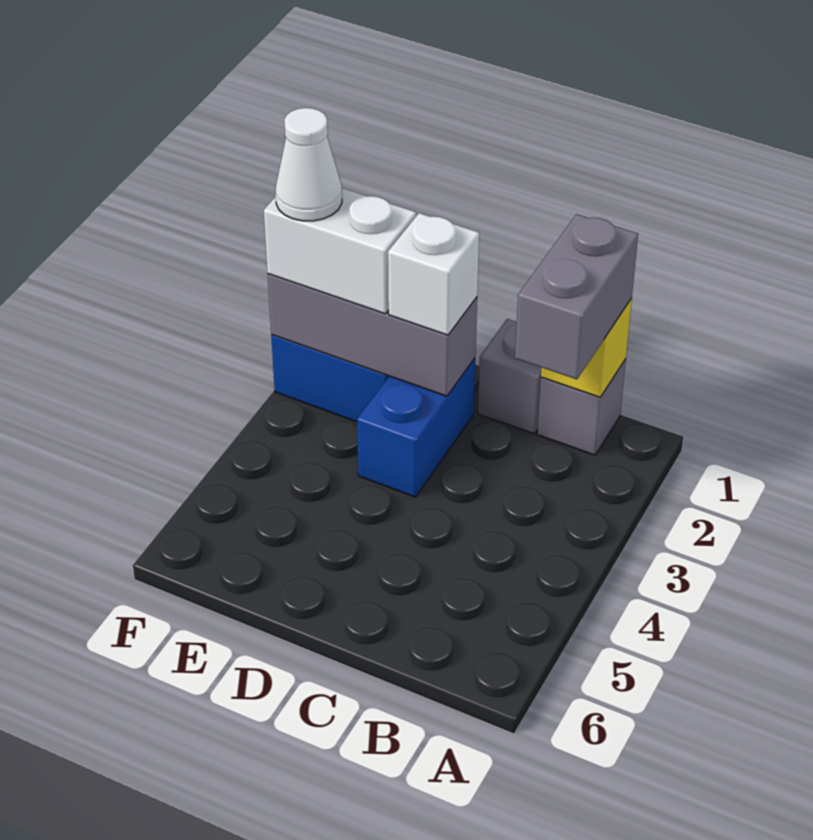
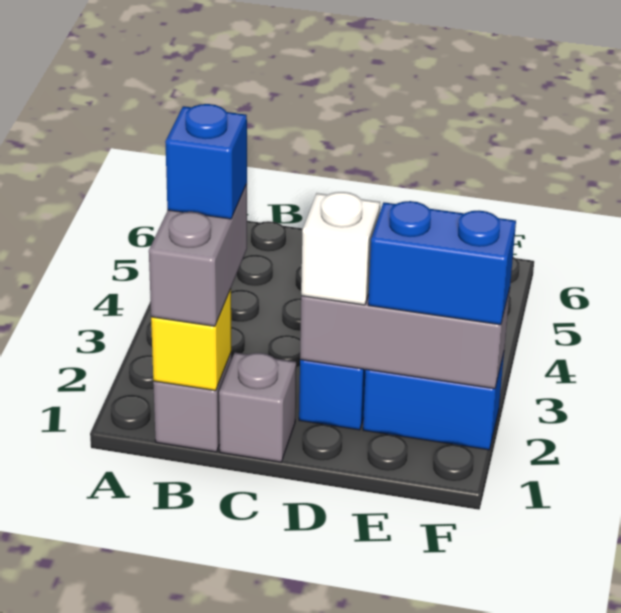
none -> blue 1x1 brick [165,104,247,219]
white 1x2 brick [264,188,416,314] -> blue 1x2 brick [368,201,516,325]
white 1x1 cone [275,108,342,221] -> none

